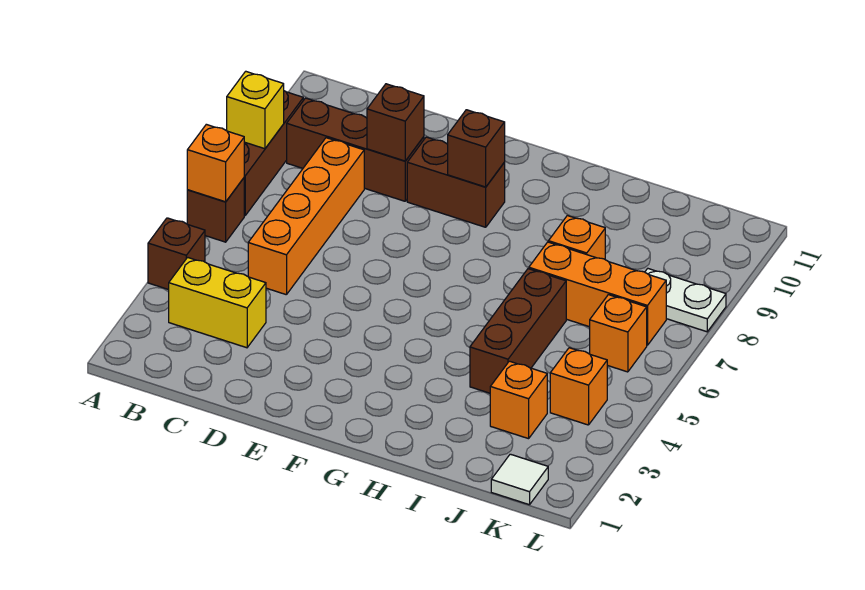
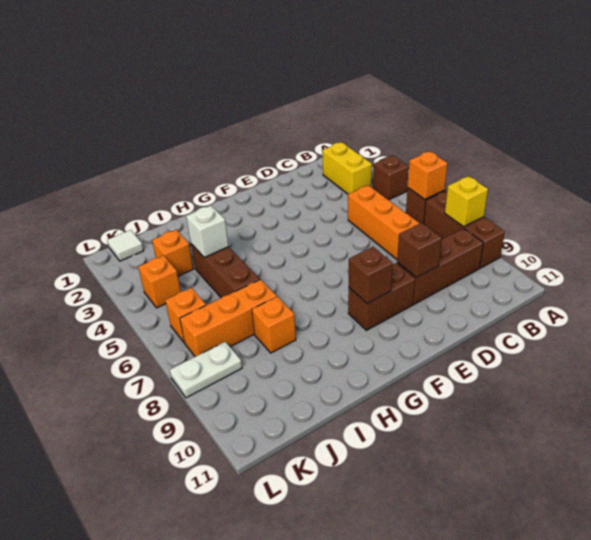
yellow 1x2 brick [169,257,266,348] -> yellow 1x2 brick turned to [322,142,372,194]
none -> white 1x1 brick [186,206,229,258]

